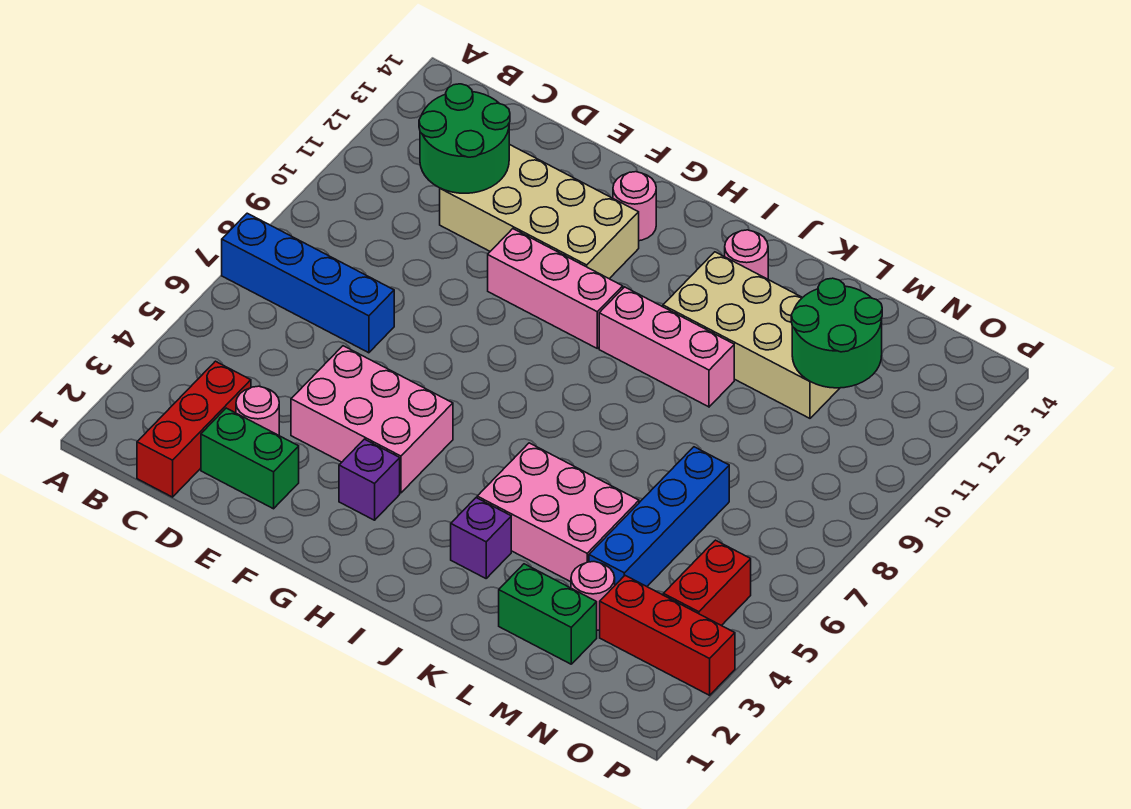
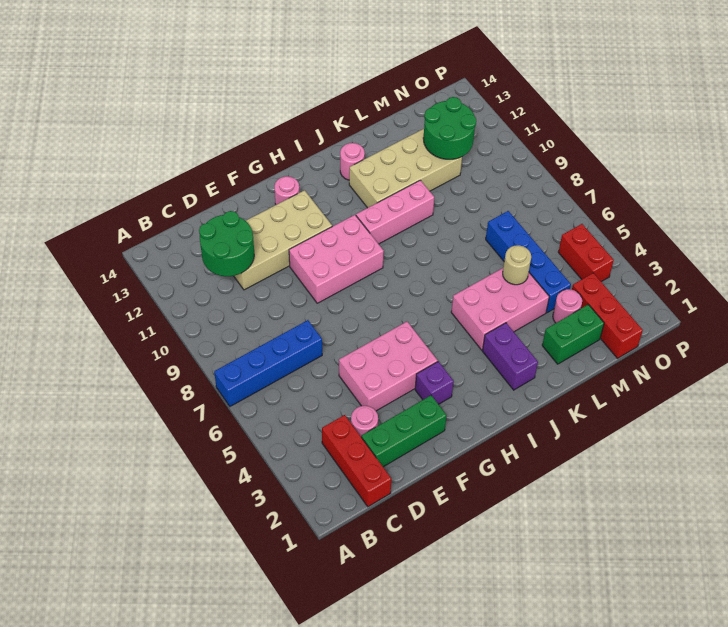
green 1x2 brick [201,408,299,509] -> green 1x3 brick [361,395,447,467]
pink 1x3 brick [488,229,623,348] -> pink 2x3 brick [289,215,384,303]
purple 1x1 brick [451,498,511,578] -> purple 1x2 brick [483,323,538,390]
none -> tan 1x1 round brick [503,245,531,285]
red 1x3 brick [600,576,735,695] -> red 1x3 brick turned to [572,273,643,358]

